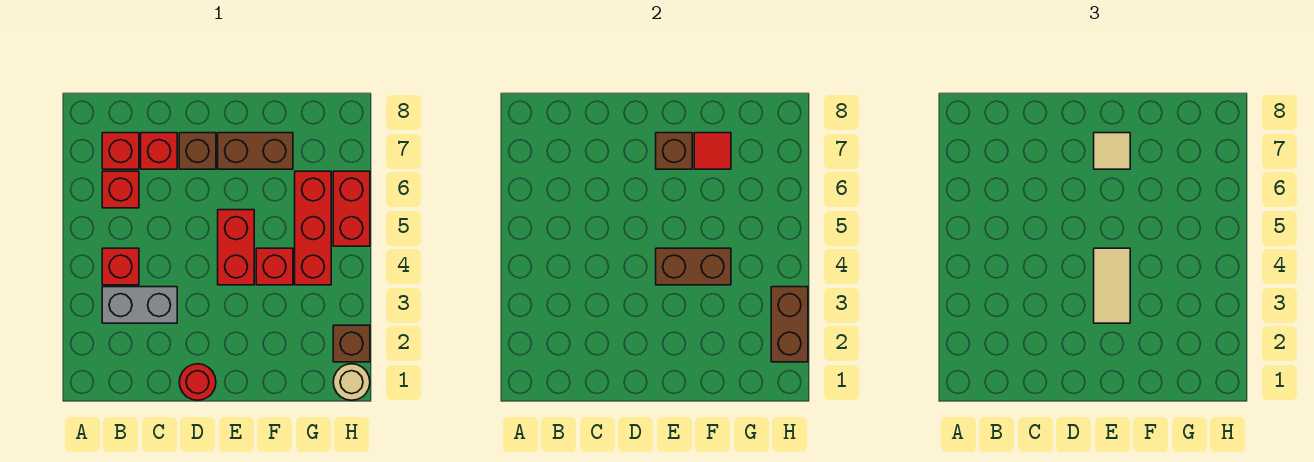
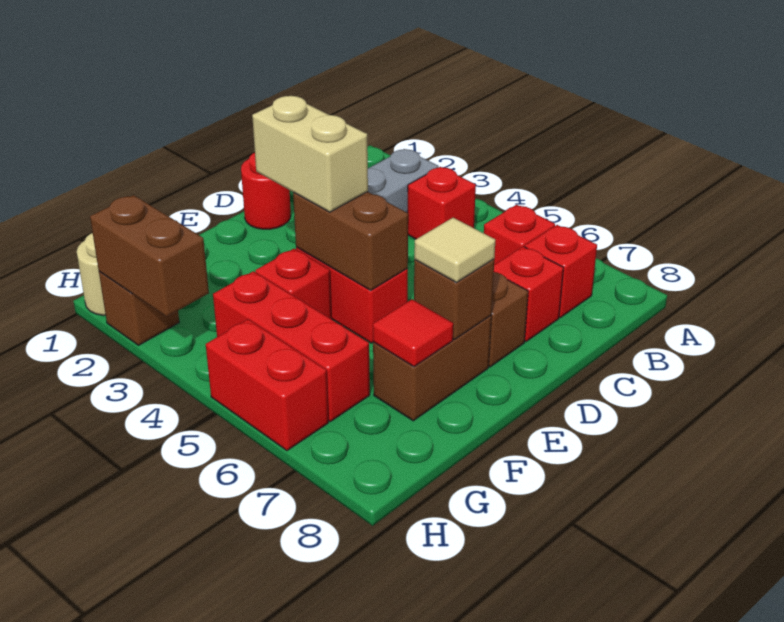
tan 1x2 tile [1094,248,1130,323] -> tan 1x2 brick [252,96,368,212]
brown 1x2 brick [656,248,731,285] -> brown 1x2 brick turned to [293,192,408,290]

